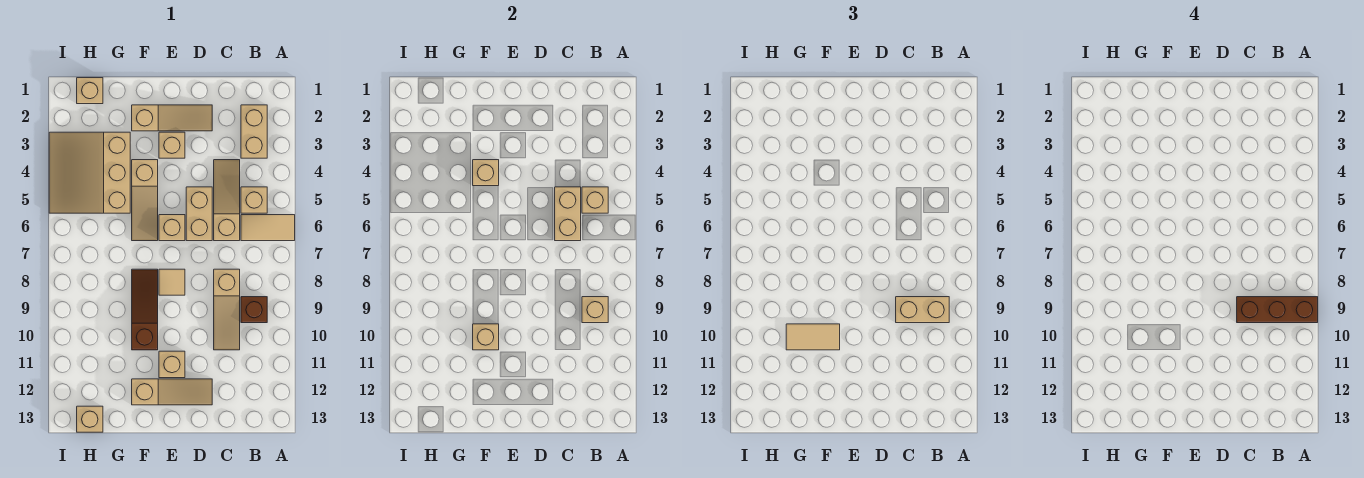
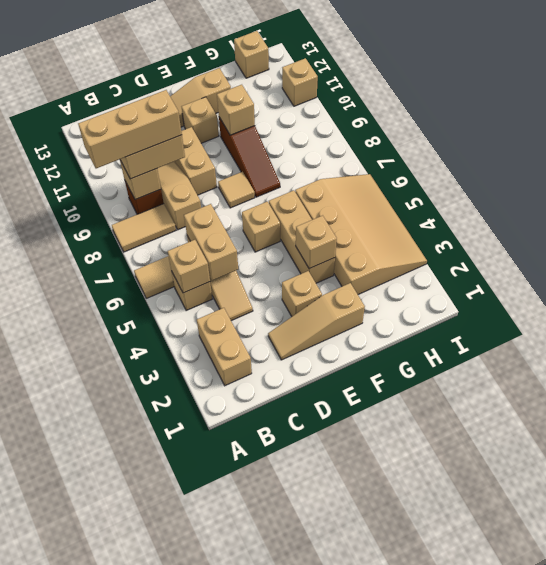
brown 1x3 brick [1237,297,1318,323] -> tan 1x3 brick [78,90,182,168]
tan 1x2 brick [186,187,212,241] -> tan 1x2 brick moved to [175,127,217,195]
tan 1x3 slope [132,160,158,241] -> tan 1x3 brick [269,190,335,283]
tan 1x2 tile [786,324,840,350] -> tan 1x2 tile moved to [112,204,176,252]
tan 3x3 slope [49,132,130,213] -> tan 3x4 slope [295,174,427,294]
tan 1x1 brick [77,78,103,104] -> tan 1x1 brick moved to [282,58,318,106]

